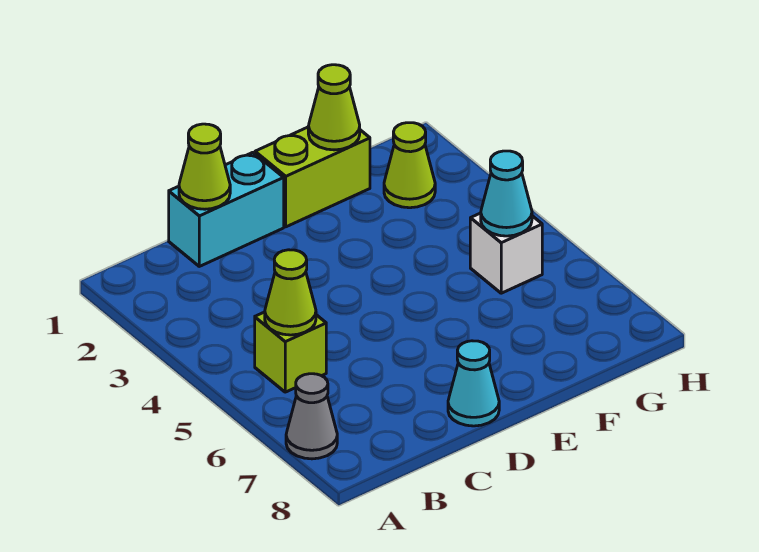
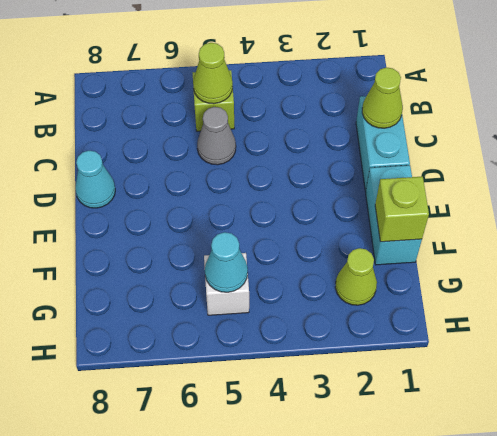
grey 1x1 cone [286,374,337,459] -> grey 1x1 cone moved to [197,107,236,165]
lime 1x2 brick [255,127,370,227] -> cyan 1x2 brick [366,165,422,265]
lime 1x1 cone [308,65,360,150] -> lime 1x1 brick [375,177,429,242]

